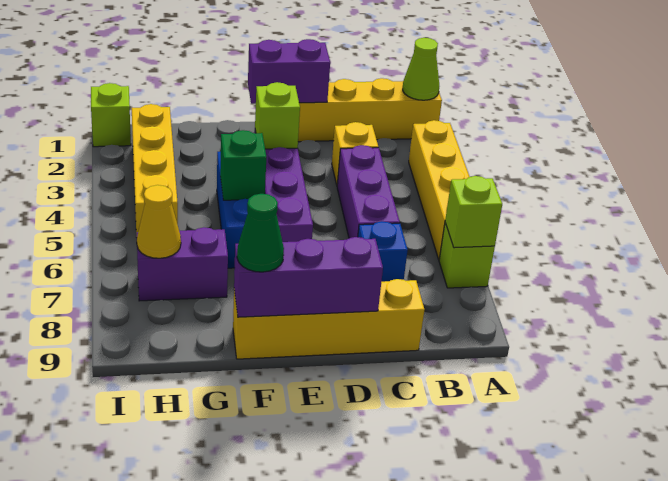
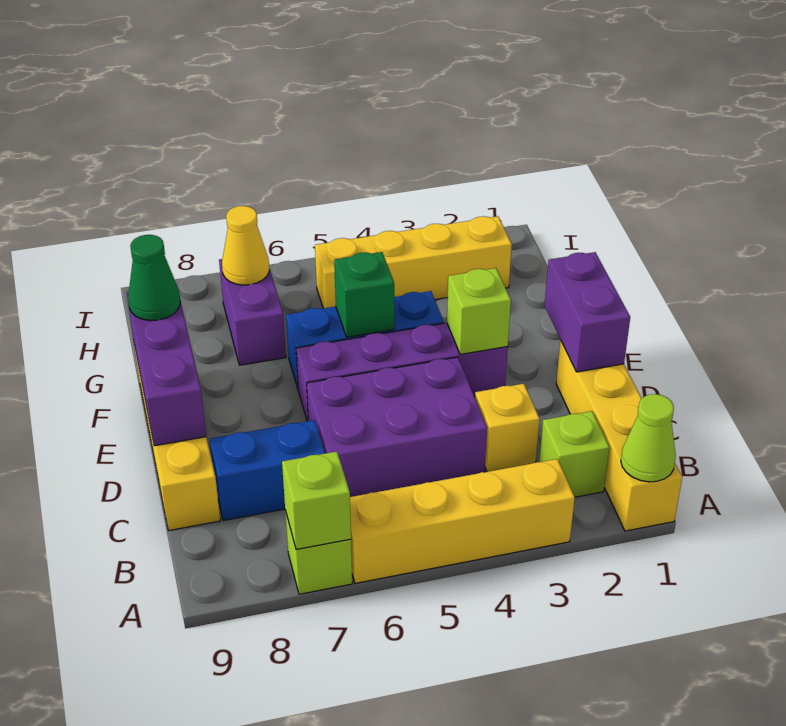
purple 1x3 brick [337,145,400,238] -> purple 2x3 brick [307,357,487,497]
blue 1x1 brick [358,221,408,282] -> blue 1x2 brick [210,420,325,521]
lime 1x1 brick [91,83,131,147] -> lime 1x1 brick moved to [539,411,610,497]

